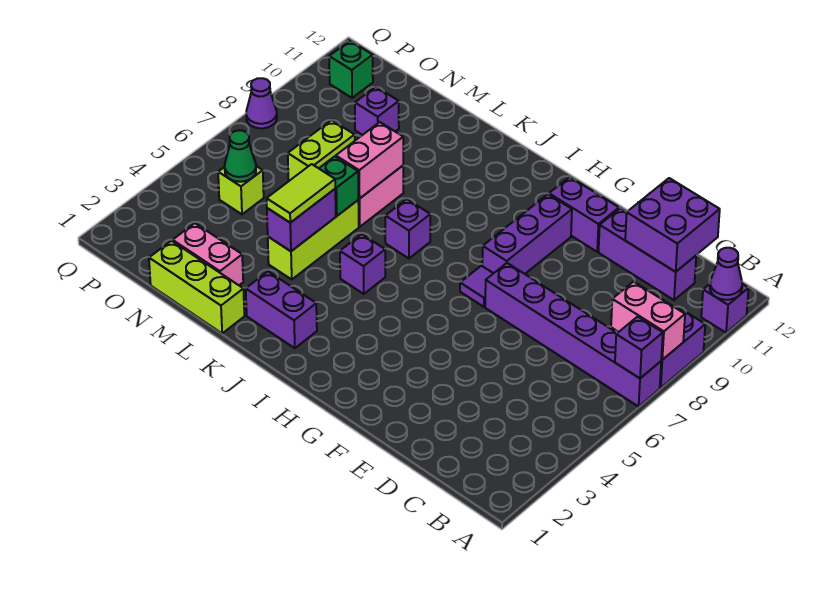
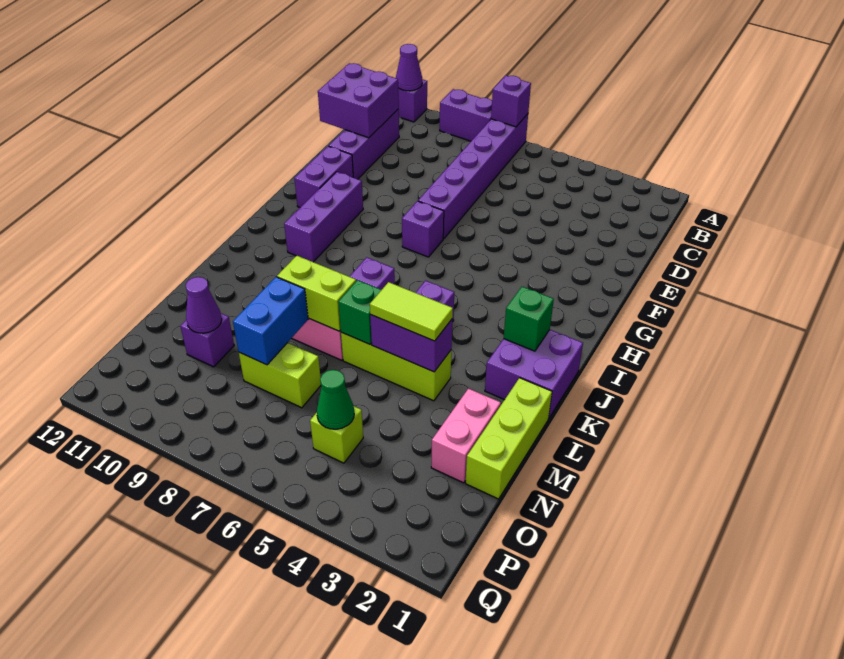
pink 1x2 brick [611,282,685,360] -> none
purple 1x1 tile [460,266,493,307] -> purple 1x1 brick [402,201,444,257]
purple 1x3 brick [482,194,572,274] -> purple 1x3 brick turned to [284,172,363,262]
purple 1x2 brick [246,272,317,348] -> purple 2x2 brick [485,330,583,418]
pink 1x2 brick [336,122,403,199] -> lime 1x2 brick [277,256,356,331]
none -> blue 1x2 brick [233,277,308,365]
green 1x1 brick [329,41,373,98] -> green 1x1 brick moved to [504,287,554,351]
purple 1x1 cone [246,78,277,128] -> purple 1x1 cone moved to [186,277,222,333]

